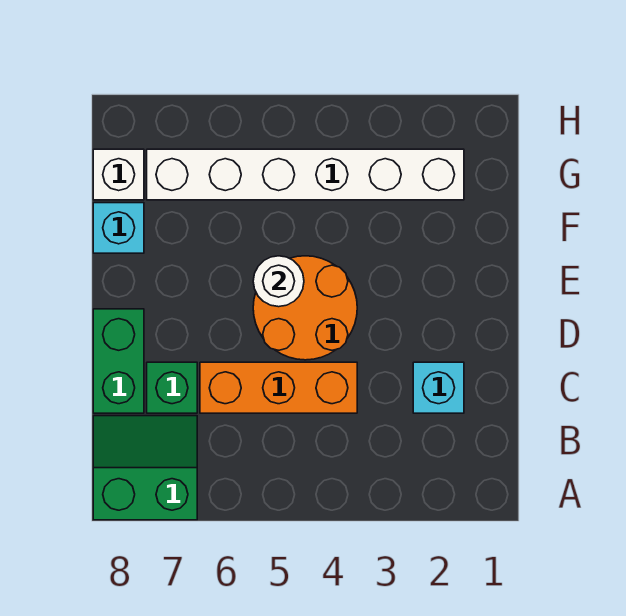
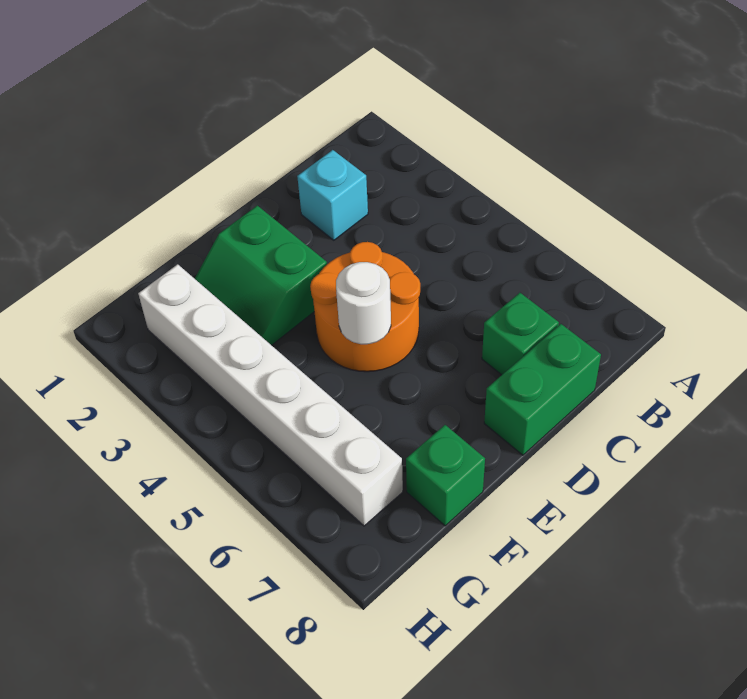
green 2x2 slope [93,416,197,520] -> green 2x2 slope moved to [195,206,327,345]
orange 1x3 brick [200,362,357,413] -> none
cyan 1x1 brick [93,203,144,253] -> green 1x1 brick [406,425,485,526]
white 1x1 brick [93,149,144,200] -> none

